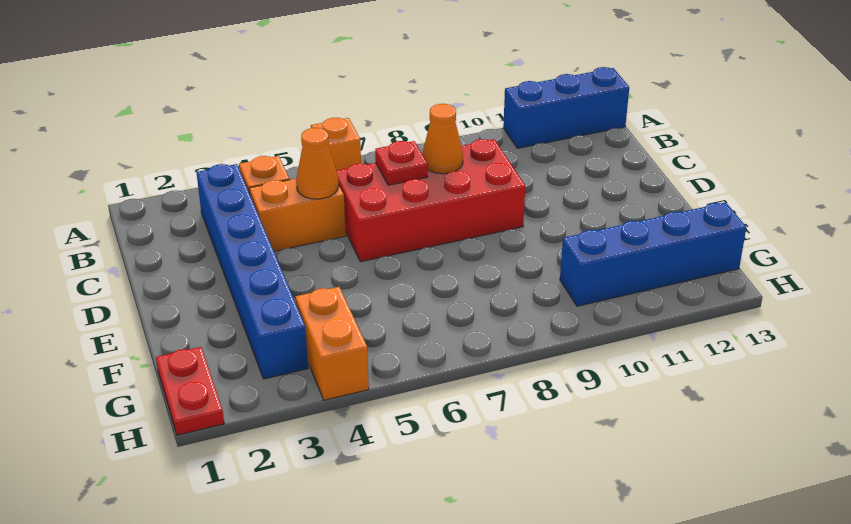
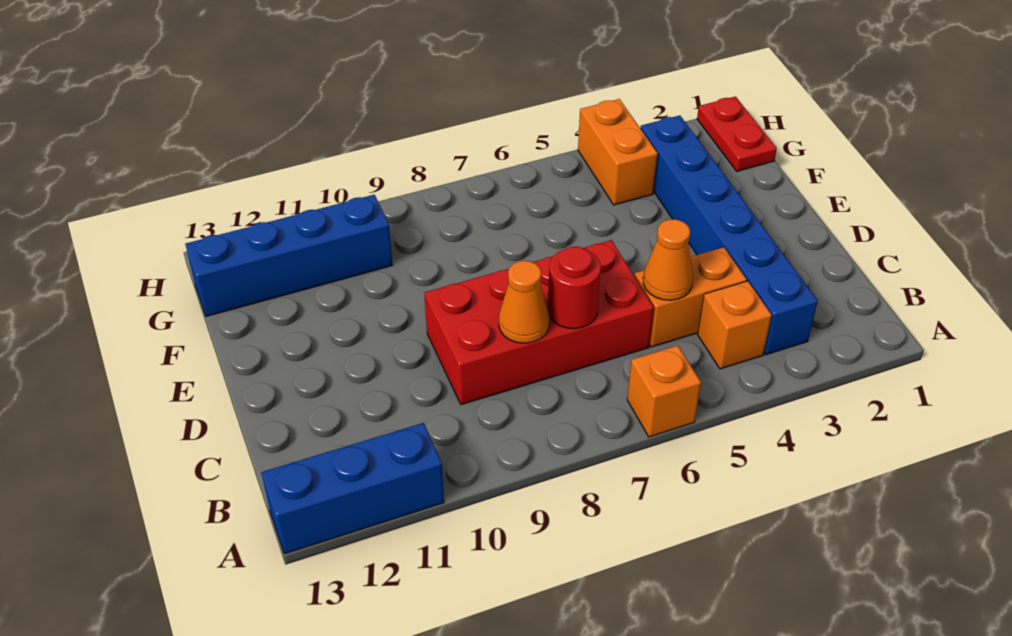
red 1x1 plate [375,141,428,185] -> red 1x1 round brick [548,247,601,329]

